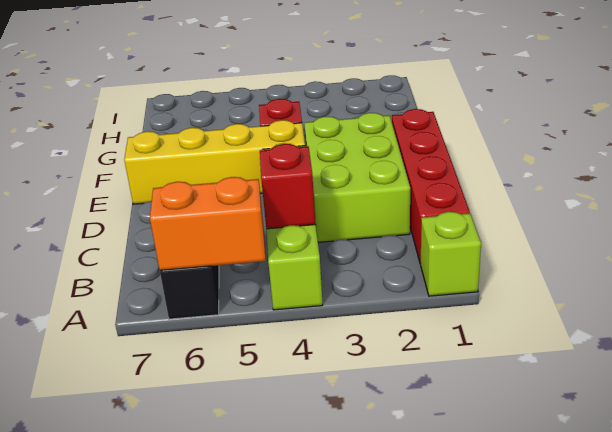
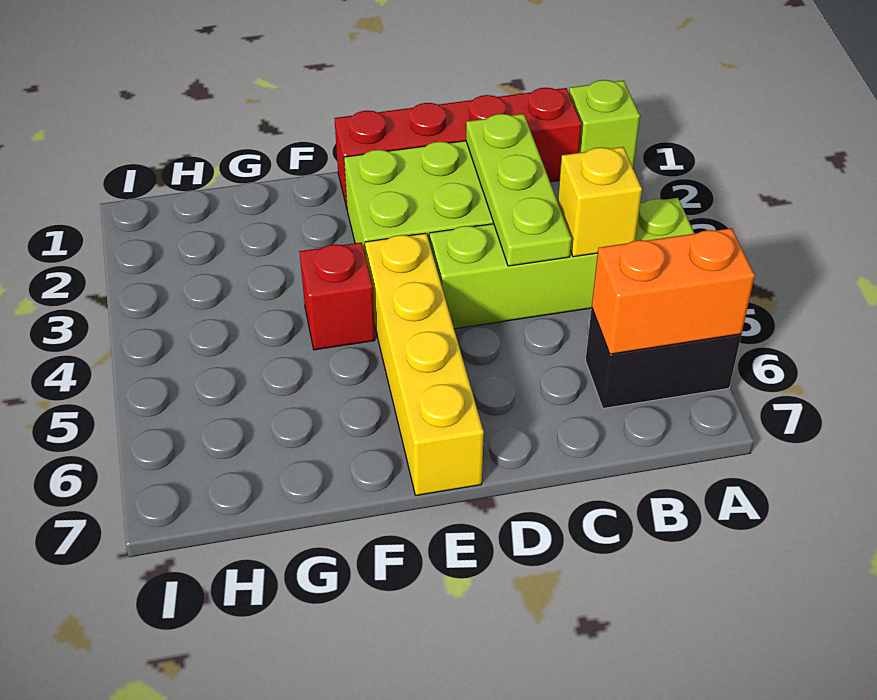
orange 1x2 brick [150,177,266,270] -> orange 1x2 brick turned to [592,228,755,354]
red 1x1 brick [260,144,316,229] -> yellow 1x1 brick [558,147,642,257]
none -> lime 1x3 plate [466,114,571,266]

